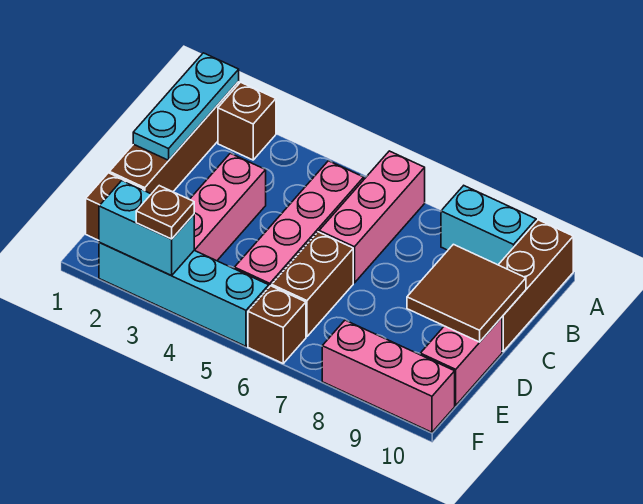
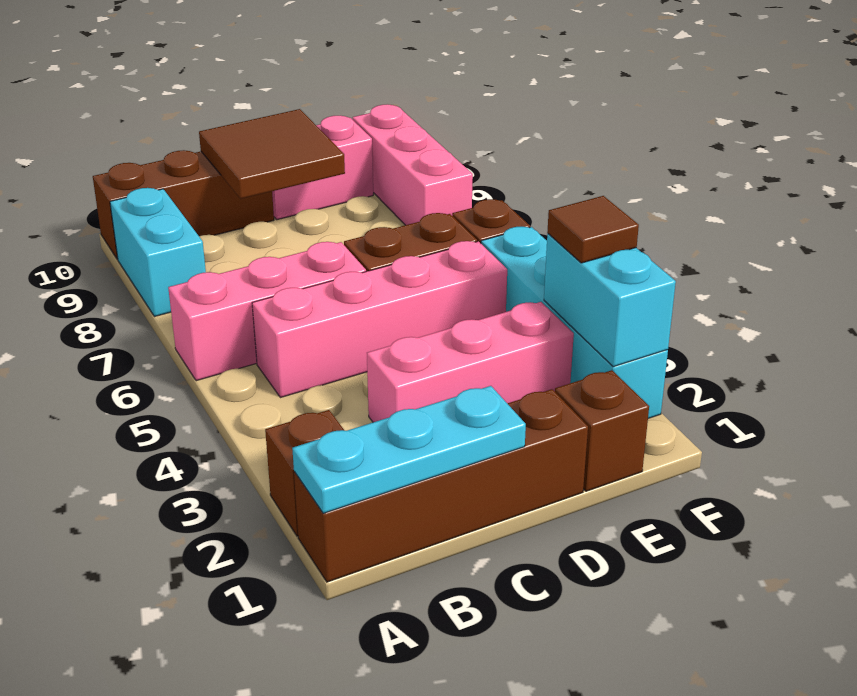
brown 1x1 plate [136,186,194,239] -> brown 1x1 tile [547,196,639,263]

